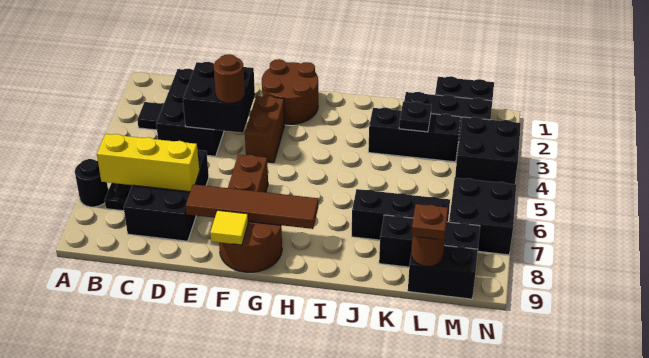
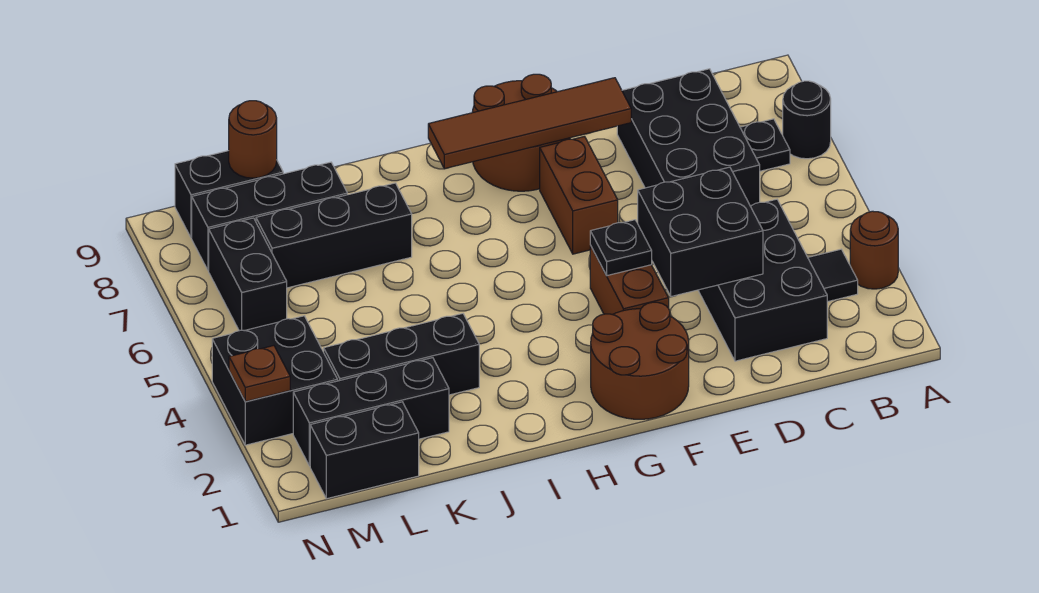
yellow 1x3 brick [97,134,199,192] -> none
brown 1x1 round brick [214,54,245,103] -> brown 1x1 round brick moved to [850,211,898,289]
yellow 1x1 tile [210,210,248,245] -> none
black 1x1 plate [399,102,431,132] -> black 1x1 plate moved to [590,220,652,276]
brown 1x1 plate [411,204,448,240] -> brown 1x1 plate moved to [229,346,290,401]
black 2x2 brick [449,178,516,255] -> black 1x2 brick [209,218,287,331]

